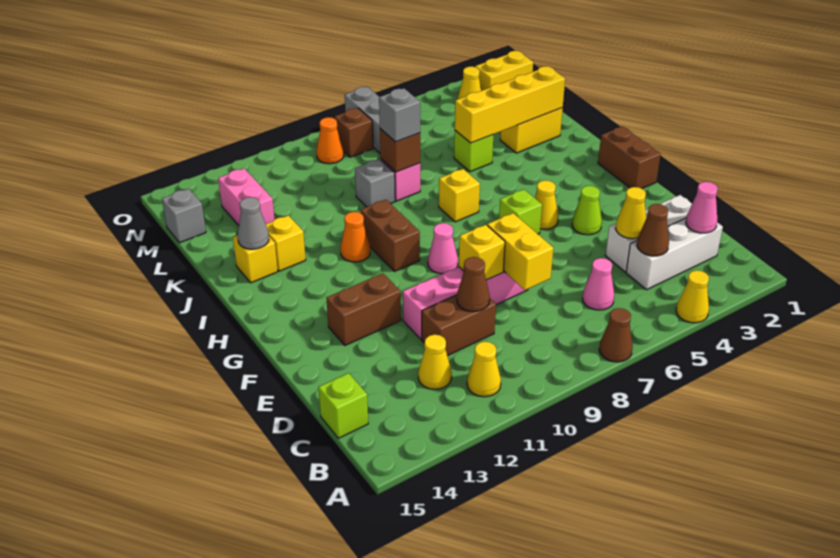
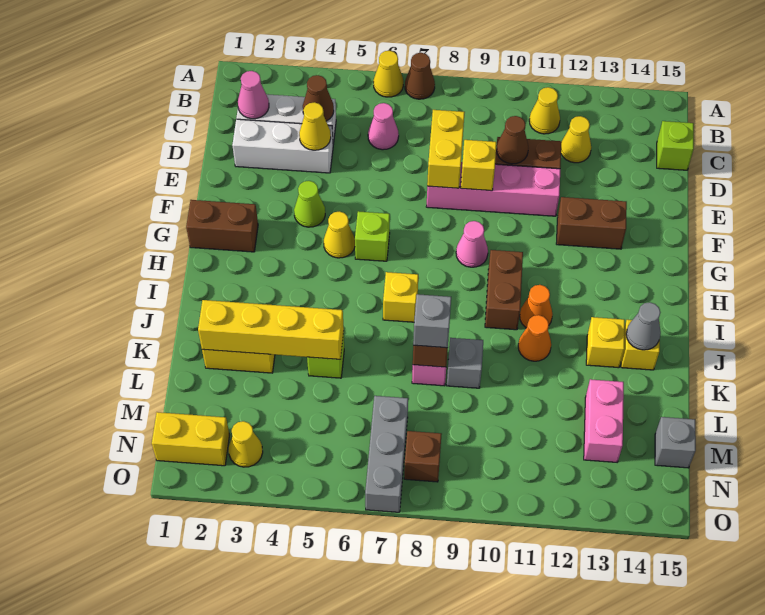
yellow 1x1 cone [676,270,709,323] -> yellow 1x1 cone moved to [373,51,403,97]
brown 1x2 brick [598,126,661,189] -> brown 1x2 brick turned to [186,200,258,252]
orange 1x1 cone [316,117,344,164] -> orange 1x1 cone moved to [518,315,551,361]

